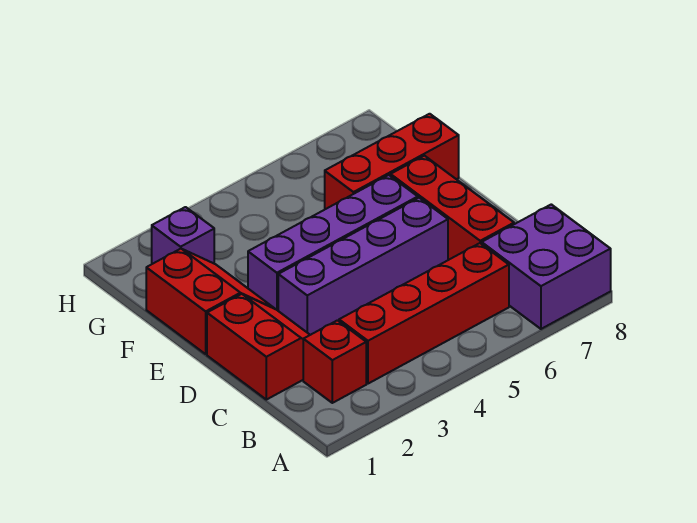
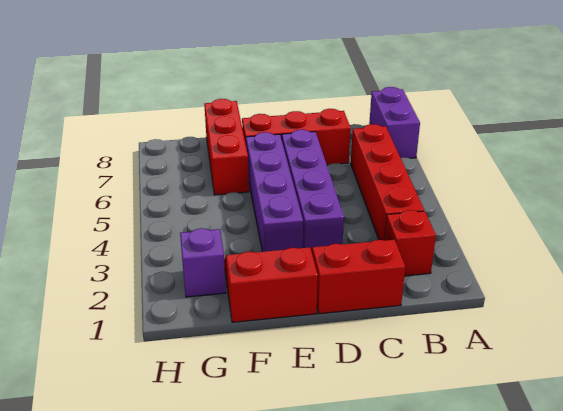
purple 2x2 brick [482,204,611,329] -> purple 1x2 brick [369,87,420,158]

